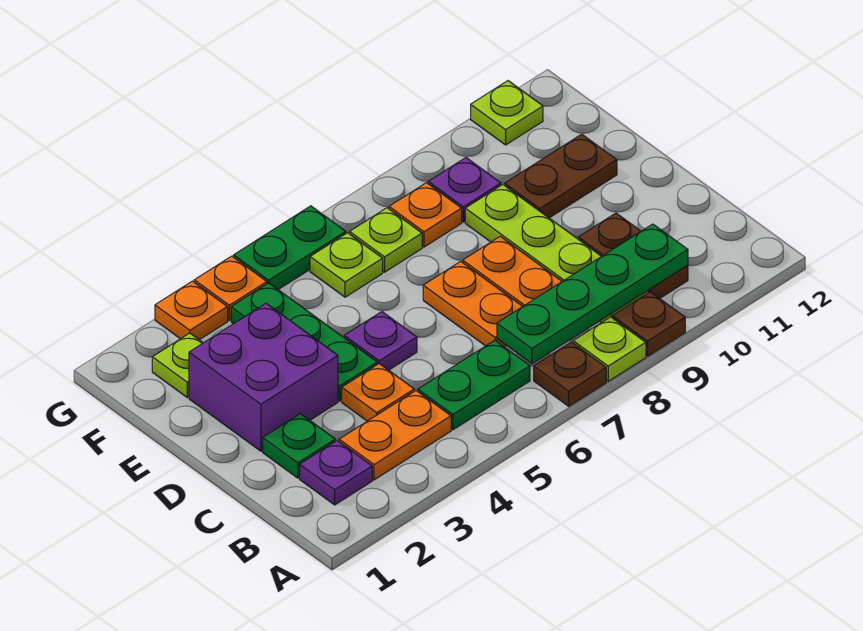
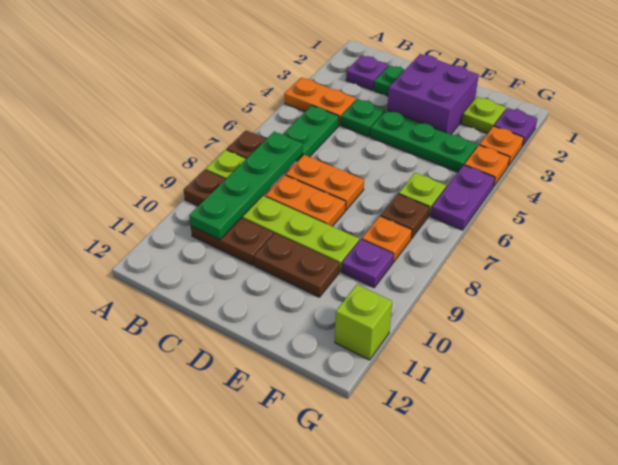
orange 1x2 plate [339,391,451,480] -> orange 1x2 plate turned to [284,77,356,125]
orange 1x1 plate [342,364,414,421] -> green 1x1 plate [341,99,385,137]
purple 1x1 plate [344,312,417,370] -> purple 1x1 plate moved to [494,108,537,146]
brown 1x2 plate [505,134,617,218] -> brown 1x2 plate turned to [254,233,339,297]
lime 1x1 plate [350,208,422,272] -> brown 1x1 plate [381,194,429,239]
green 1x2 plate [234,206,346,290] -> purple 1x2 plate [431,165,495,230]
lime 1x1 plate [471,81,543,145] -> lime 1x1 brick [335,285,392,360]

